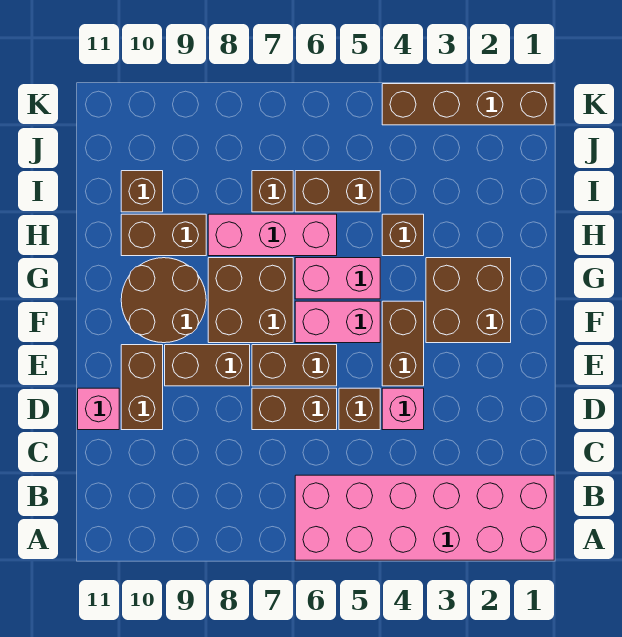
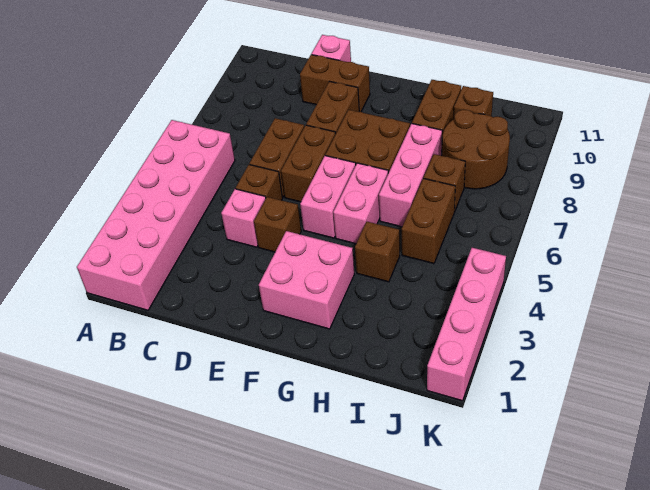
brown 1x2 brick [382,301,424,386] -> brown 1x1 brick [254,197,301,252]
brown 2x2 brick [426,258,511,343] -> pink 2x2 brick [259,231,354,329]
brown 2x2 round brick [121,258,206,343] -> brown 2x2 round brick moved to [442,110,510,189]
brown 1x4 brick [382,84,554,125] -> pink 1x4 brick [427,248,506,401]

